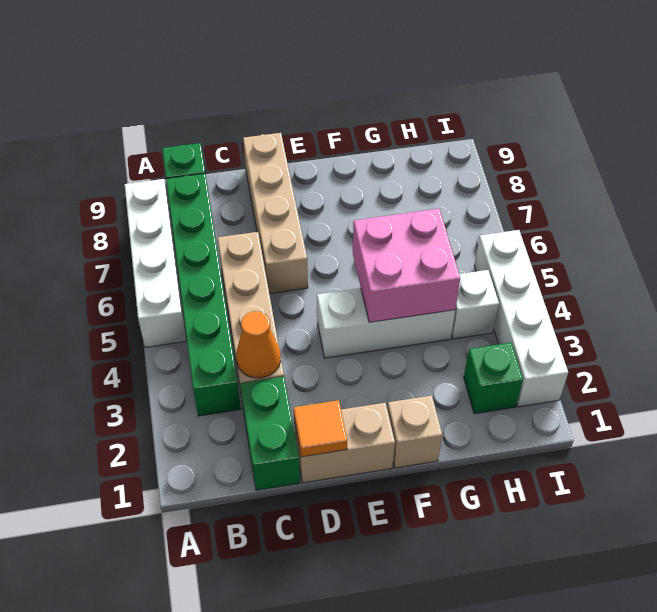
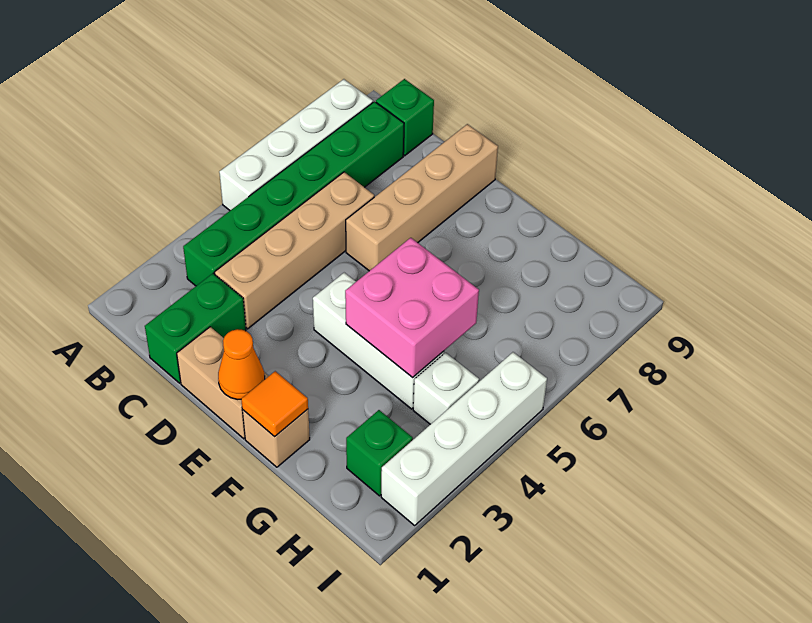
orange 1x1 cone [236,311,281,378] -> orange 1x1 cone moved to [218,329,265,399]
orange 1x1 tile [294,400,347,457] -> orange 1x1 tile moved to [241,371,308,437]

